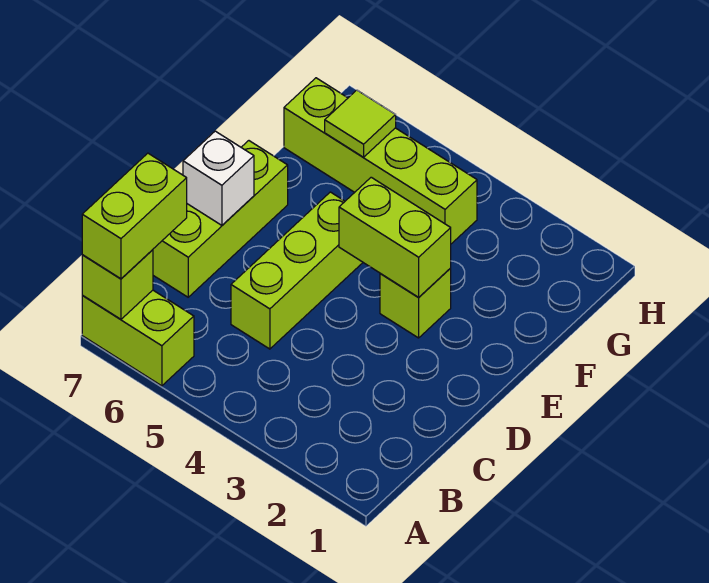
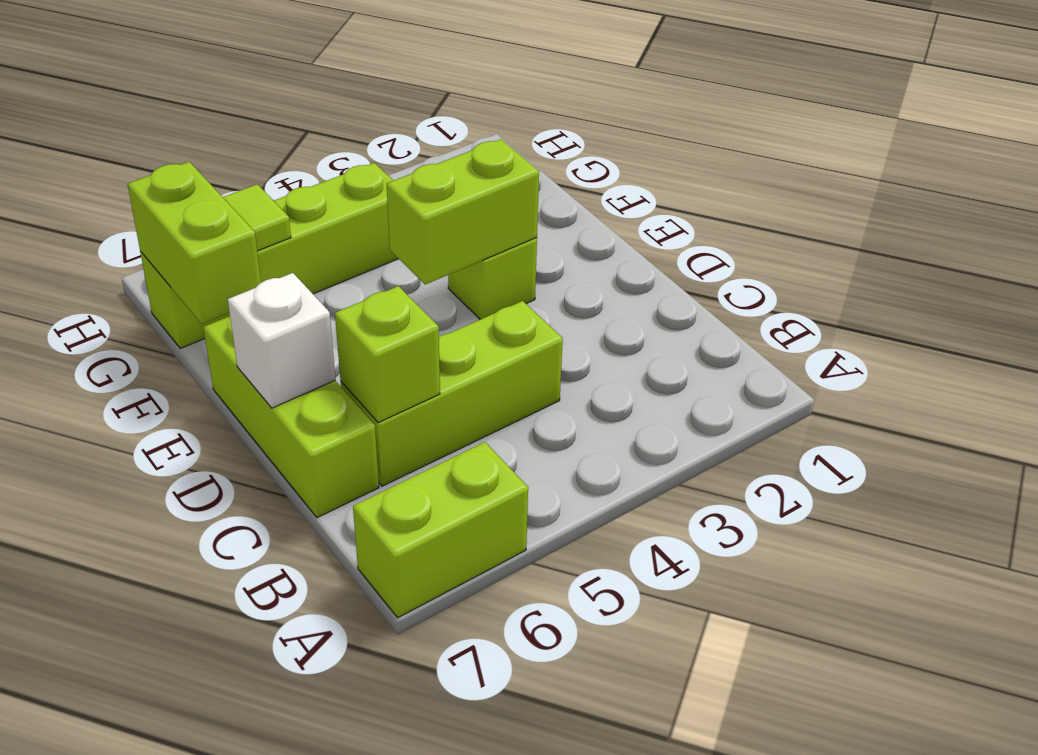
lime 1x1 brick [82,250,153,319] -> lime 1x1 brick moved to [335,286,440,423]
lime 1x2 brick [82,153,187,279] -> lime 1x2 brick moved to [128,162,261,324]
lime 1x3 brick [231,192,363,349] -> lime 1x3 brick turned to [341,301,563,486]

